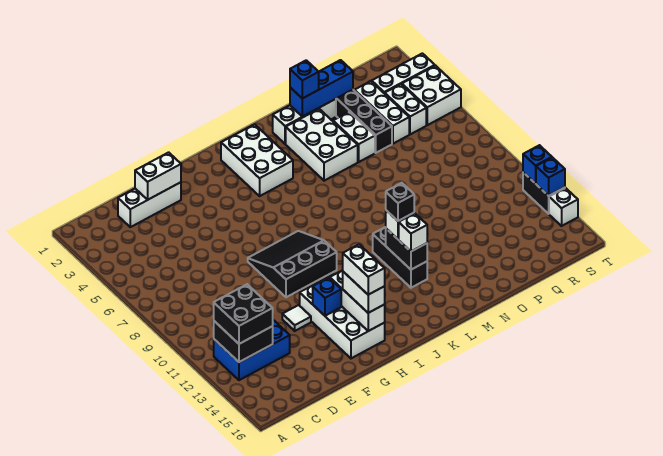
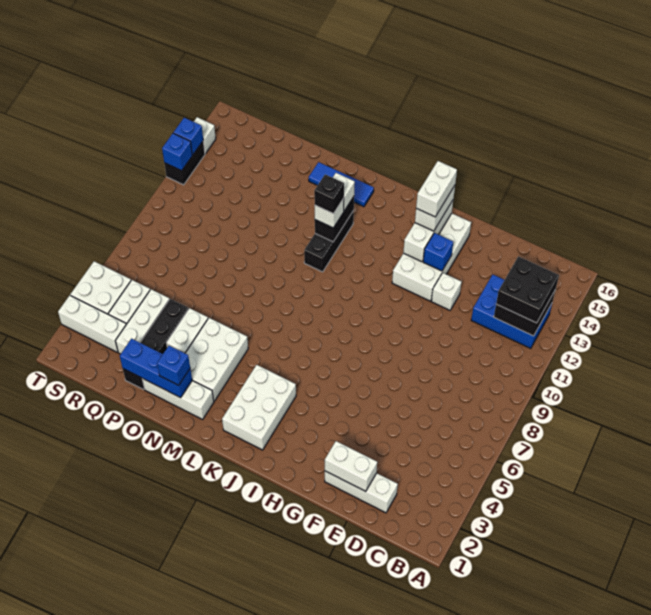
white 1x1 tile [282,305,311,331] -> white 1x1 brick [431,273,462,310]
black 3x3 slope [248,231,337,297] -> none
none -> blue 1x3 tile [309,162,374,207]

